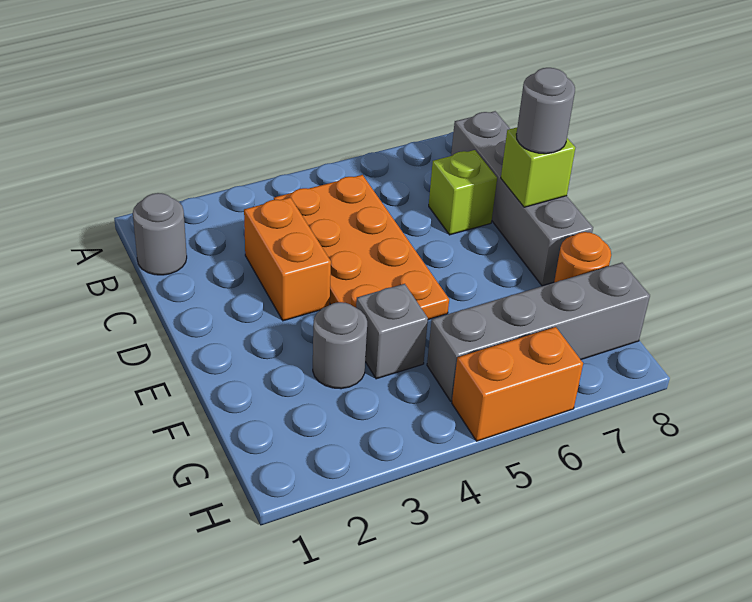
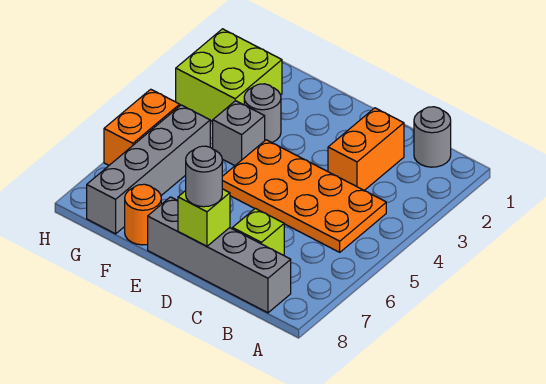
orange 1x2 brick [244,197,331,321] -> orange 1x2 brick turned to [328,108,404,190]
none -> lime 2x2 brick [176,29,282,122]

